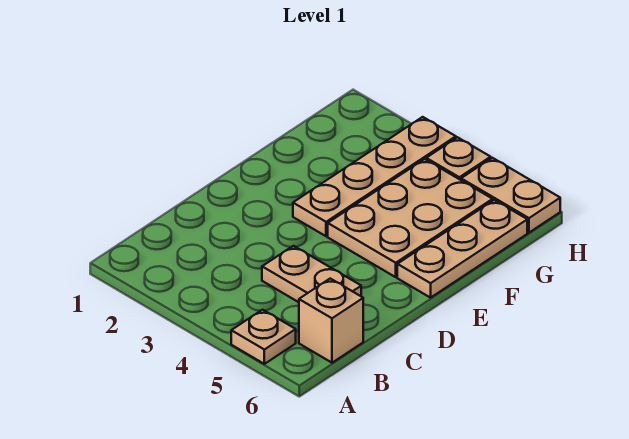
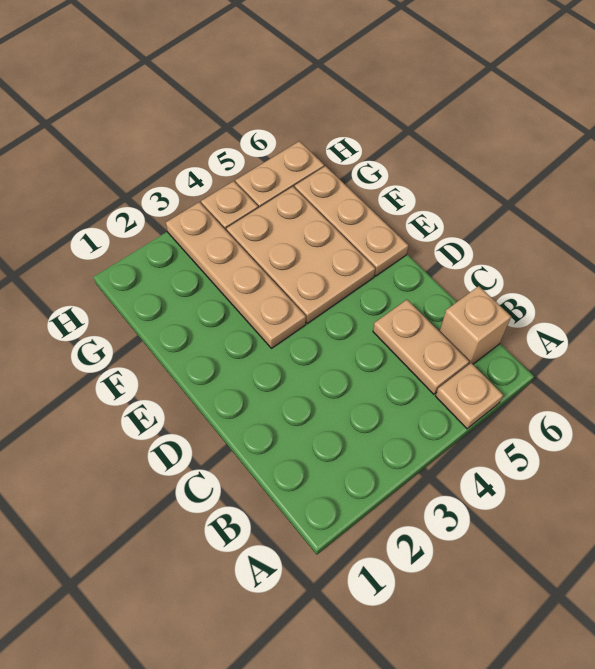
tan 1x2 plate [262,246,361,302] -> tan 1x2 plate turned to [373,300,469,394]

